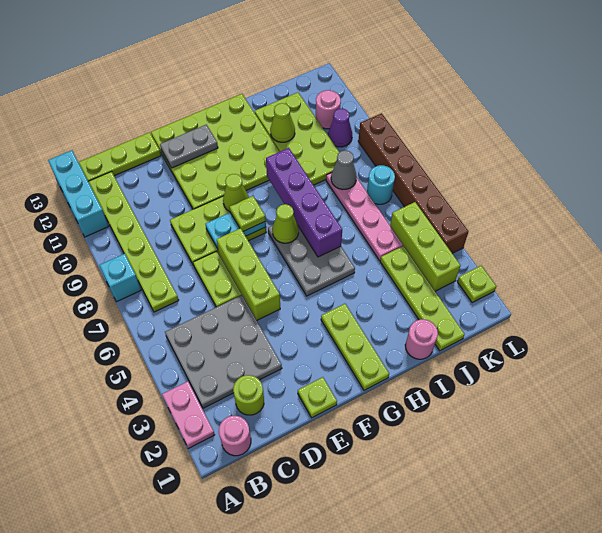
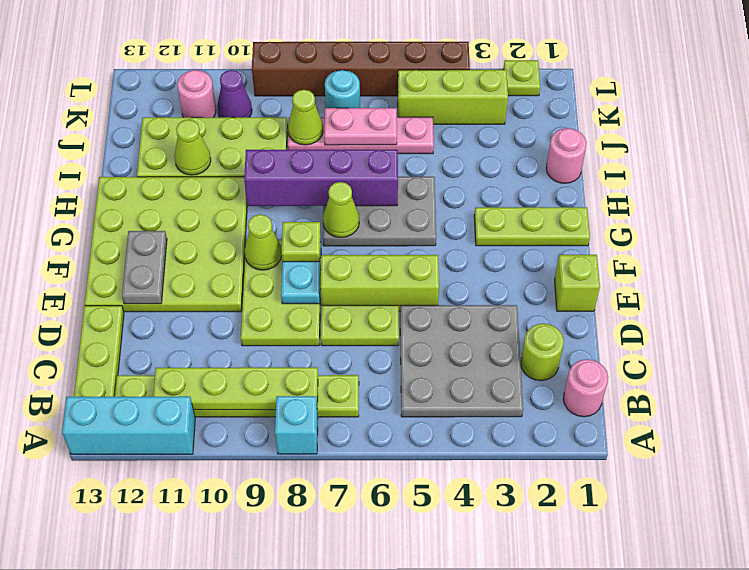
pink 1x2 plate [162,381,215,448] -> pink 1x2 plate moved to [324,108,397,145]
lime 1x1 plate [298,377,337,418] -> lime 1x1 brick [554,255,600,311]
lime 1x4 plate [380,246,465,351] -> lime 1x4 plate moved to [153,367,318,410]
grey 1x1 cone [331,150,357,190] -> lime 1x1 cone [288,90,323,145]

